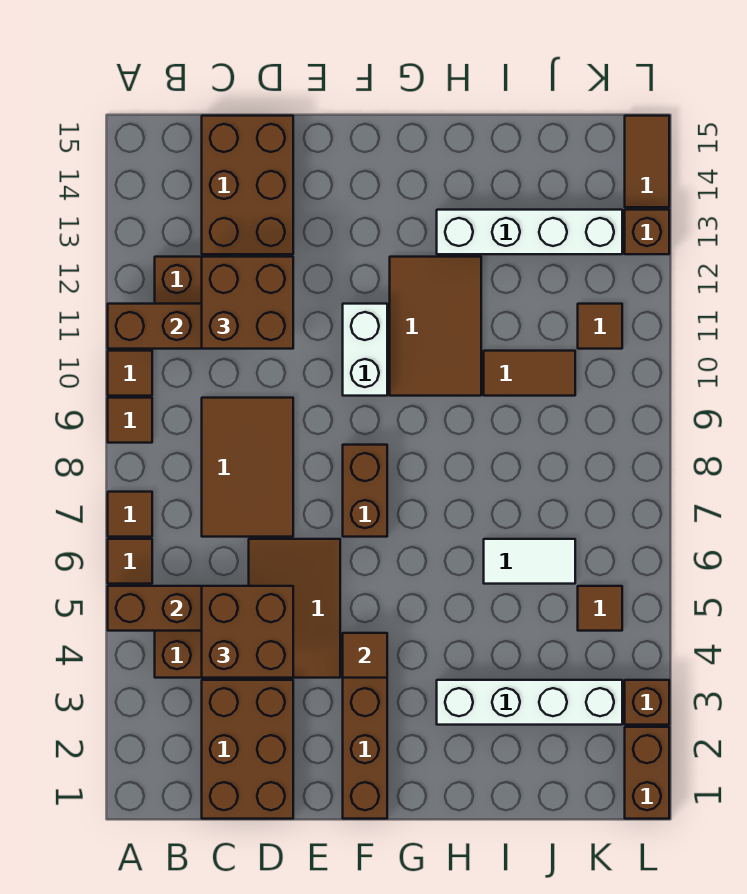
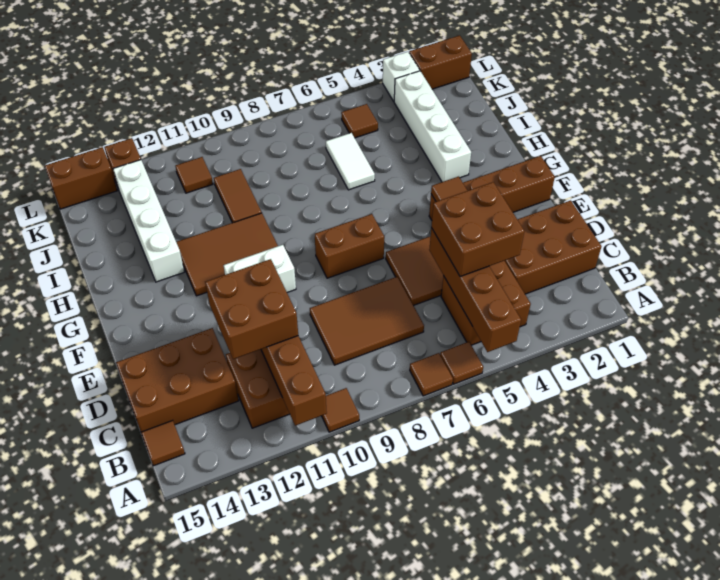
brown 1x1 tile [108,398,152,443] -> brown 1x1 tile moved to [141,420,185,466]
brown 1x1 brick [625,680,669,725] -> white 1x1 brick [383,52,420,101]
brown 1x2 tile [625,116,669,207] -> brown 1x2 brick [45,147,117,209]

